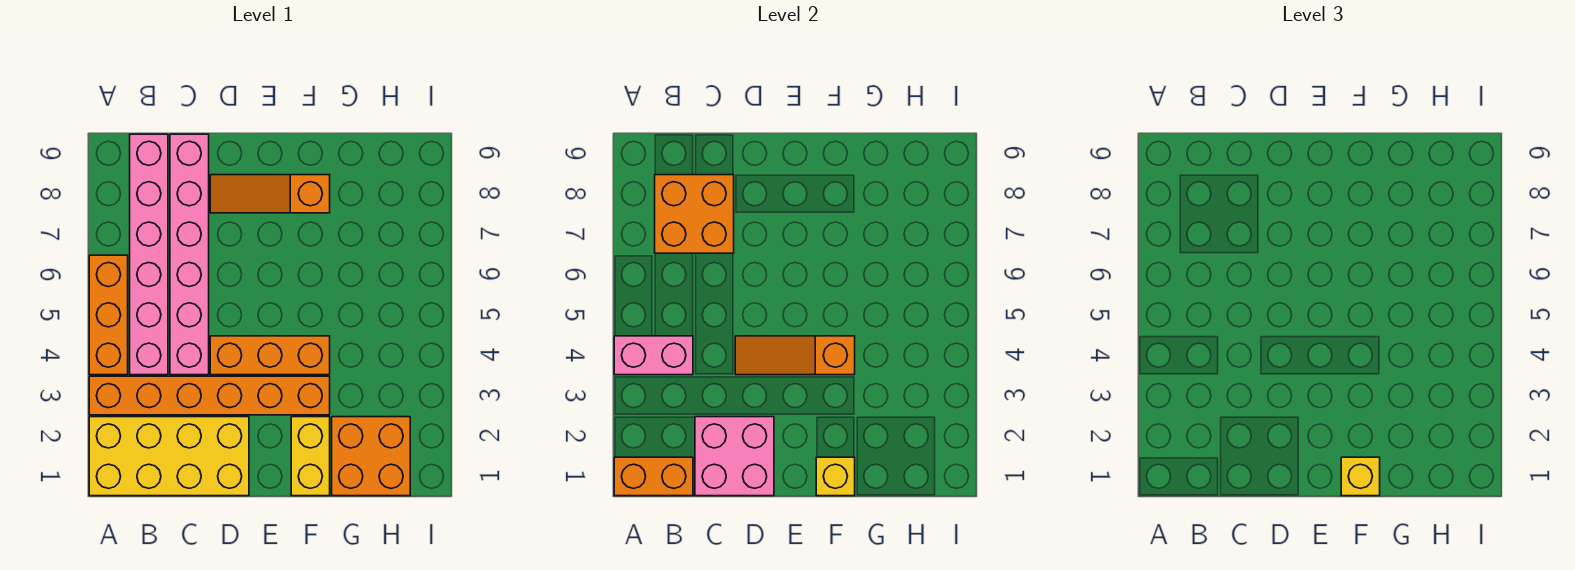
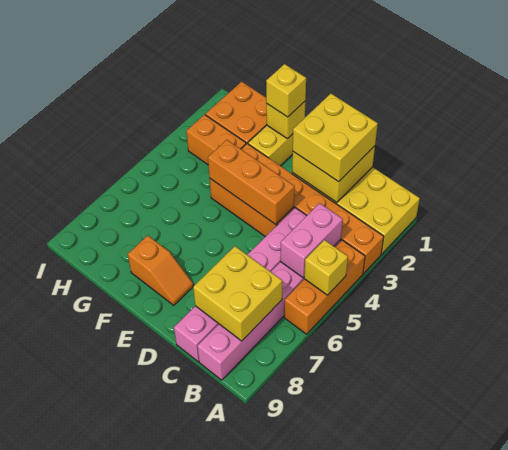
orange 1x2 brick [614,457,693,496] -> orange 1x2 brick moved to [186,115,246,164]
pink 1x2 brick [614,336,693,375] -> pink 1x2 brick turned to [280,203,343,278]
none -> yellow 1x1 brick [304,240,348,295]
orange 2x2 brick [655,175,734,253] -> yellow 2x2 brick [193,246,282,341]
pink 2x2 brick [695,417,774,496] -> yellow 2x2 brick [292,146,375,202]
none -> yellow 2x2 brick [293,94,378,182]
orange 1x3 slope [735,336,855,375] -> orange 1x3 brick [208,140,295,224]
orange 1x3 slope [210,175,330,213] -> orange 1x2 slope [128,236,193,305]

